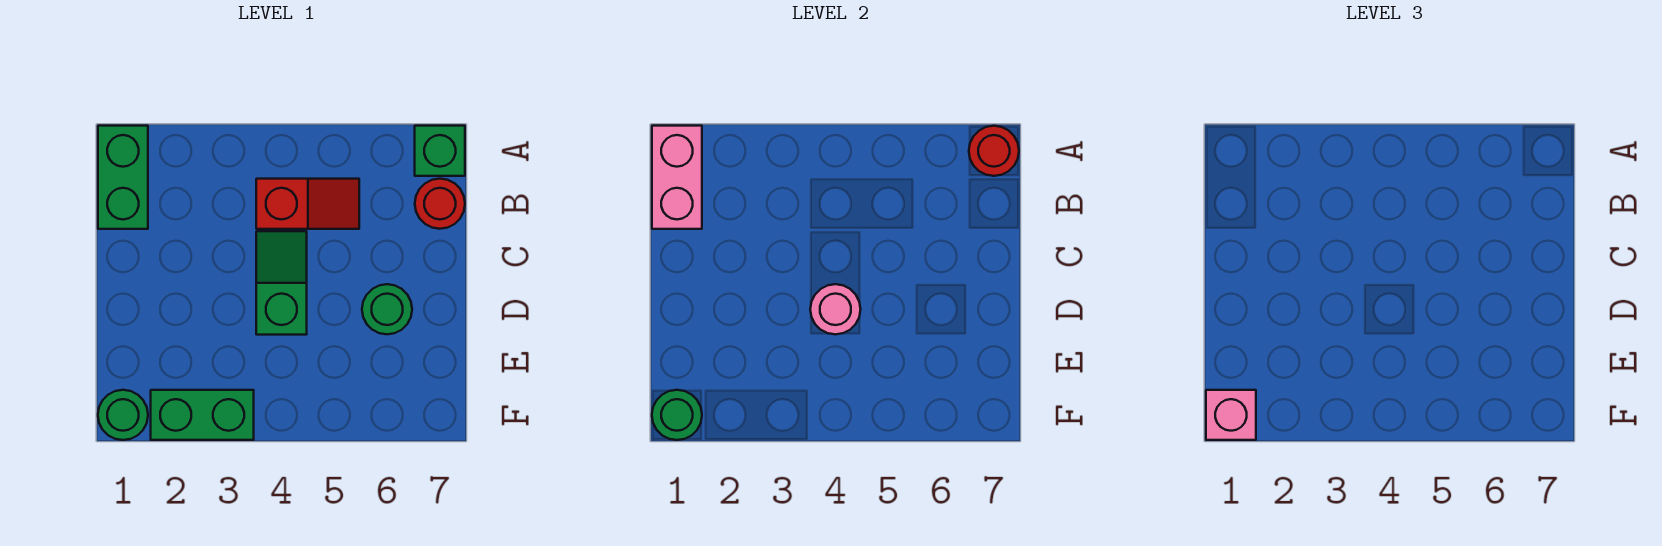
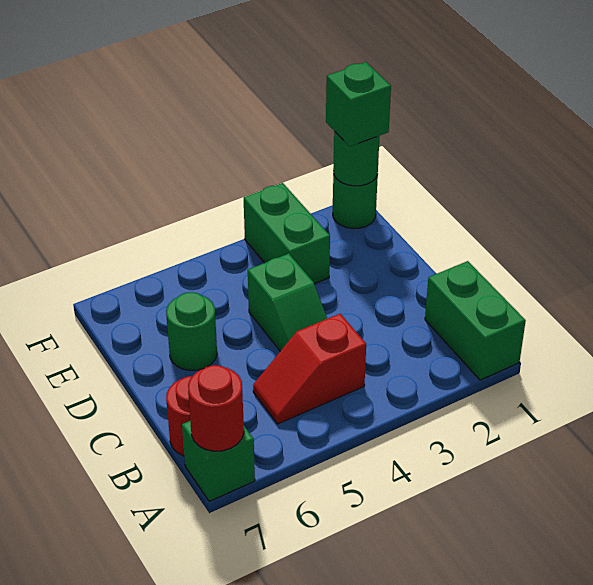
pink 1x2 brick [652,126,702,229] -> none
pink 1x1 round brick [810,284,861,334] -> none
pink 1x1 brick [1206,390,1256,440] -> green 1x1 brick [326,62,391,146]
green 1x2 brick [151,390,254,440] -> green 1x2 brick turned to [244,183,330,284]

